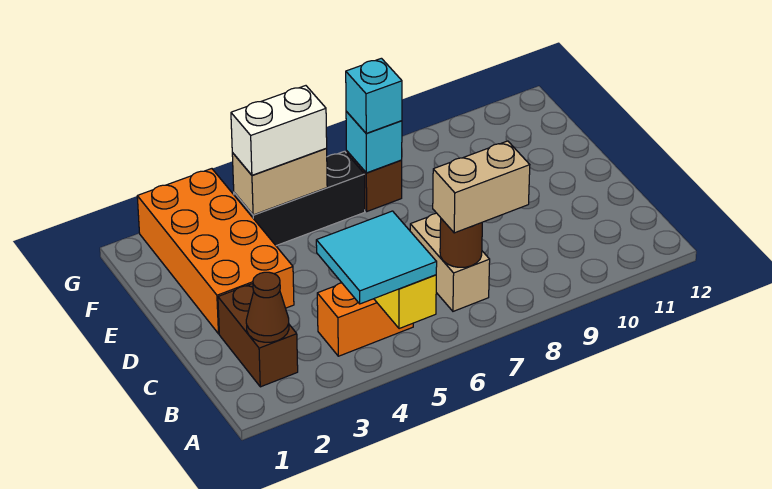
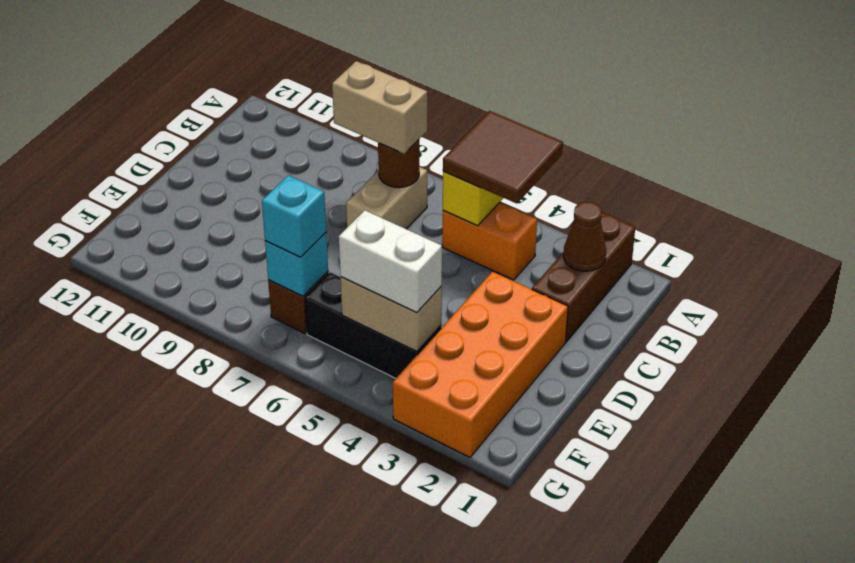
cyan 2x2 tile [316,211,437,304] -> brown 2x2 tile [443,111,563,203]
brown 1x2 brick [218,284,298,387] -> brown 1x3 brick [532,213,635,342]

